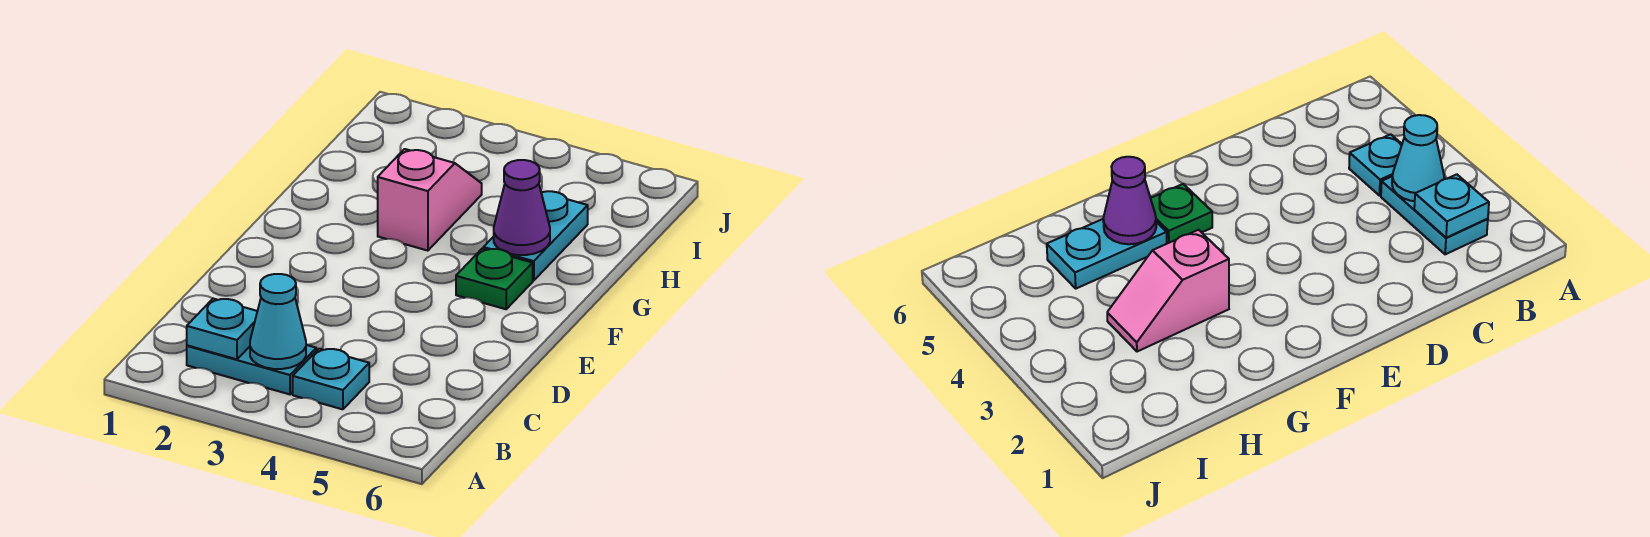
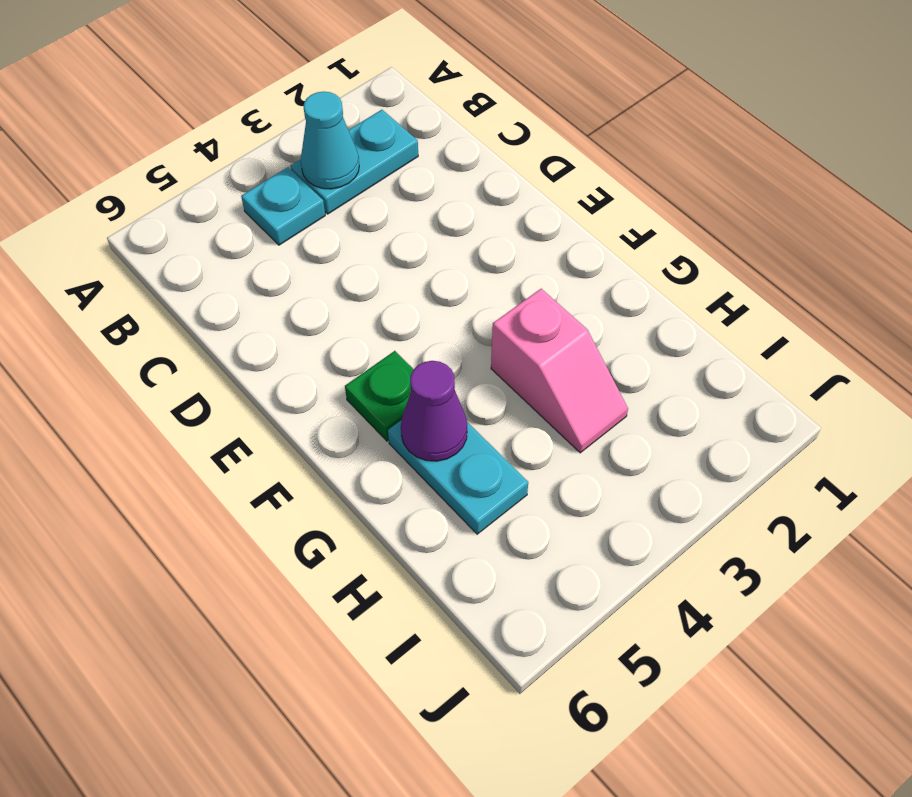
cyan 1x1 plate [187,299,257,359] -> none

